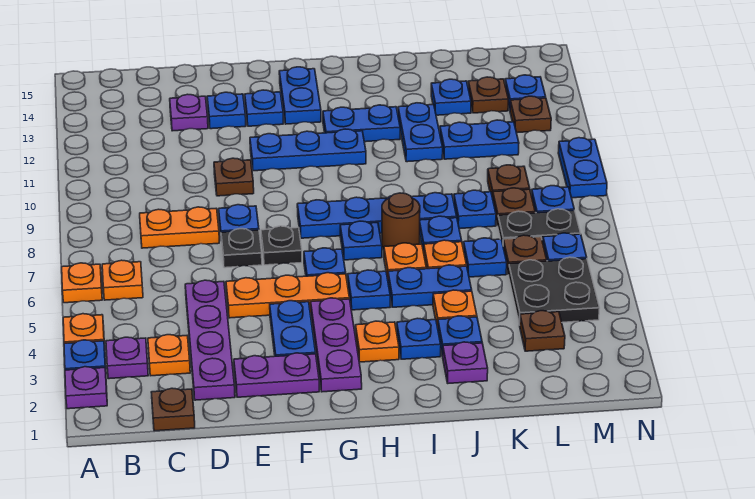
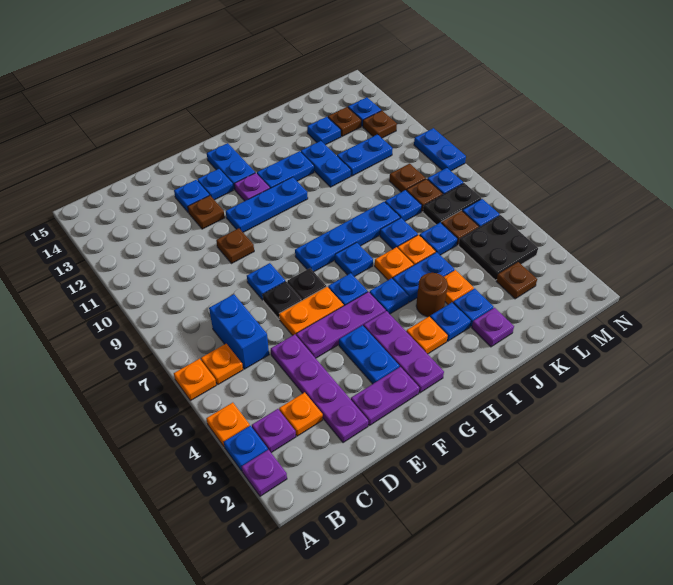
brown 1x1 plate [151,388,195,431] -> brown 1x1 plate moved to [188,196,225,229]
none -> blue 1x2 brick [209,294,269,369]
orange 1x2 plate [140,207,219,248] -> orange 1x2 plate moved to [279,287,344,335]
purple 1x1 plate [170,94,208,131] -> purple 1x1 plate moved to [234,173,270,201]
orange 1x3 plate [226,273,349,318] -> purple 1x3 plate [296,292,386,358]
brown 1x1 round brick [382,193,420,250] -> brown 1x1 round brick moved to [416,273,448,317]

